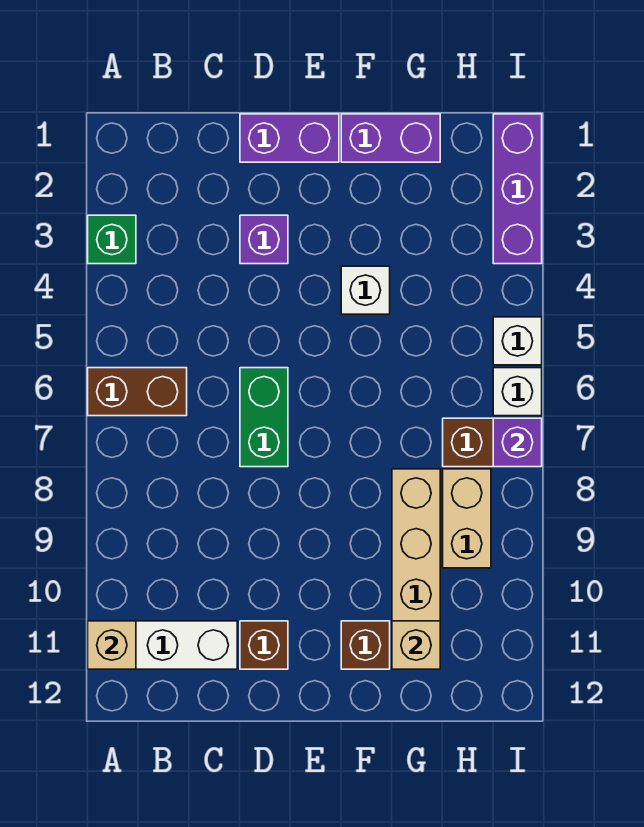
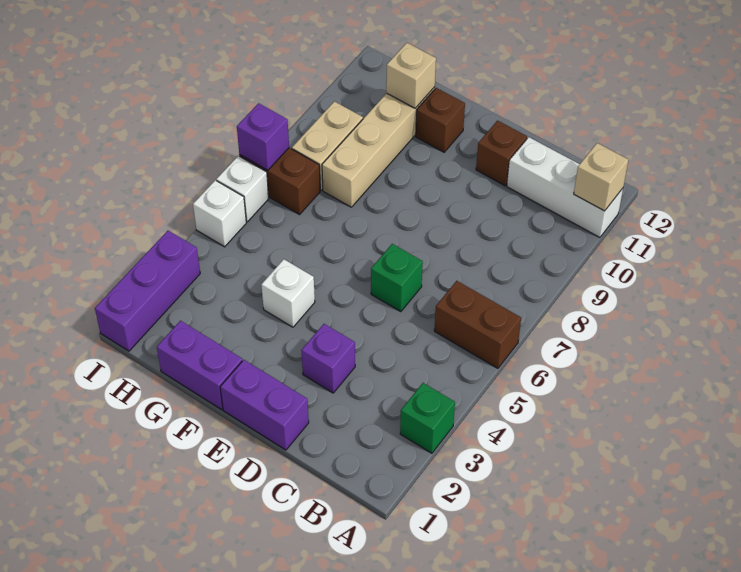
green 1x2 brick [240,368,288,467] -> green 1x1 brick [371,244,423,312]

